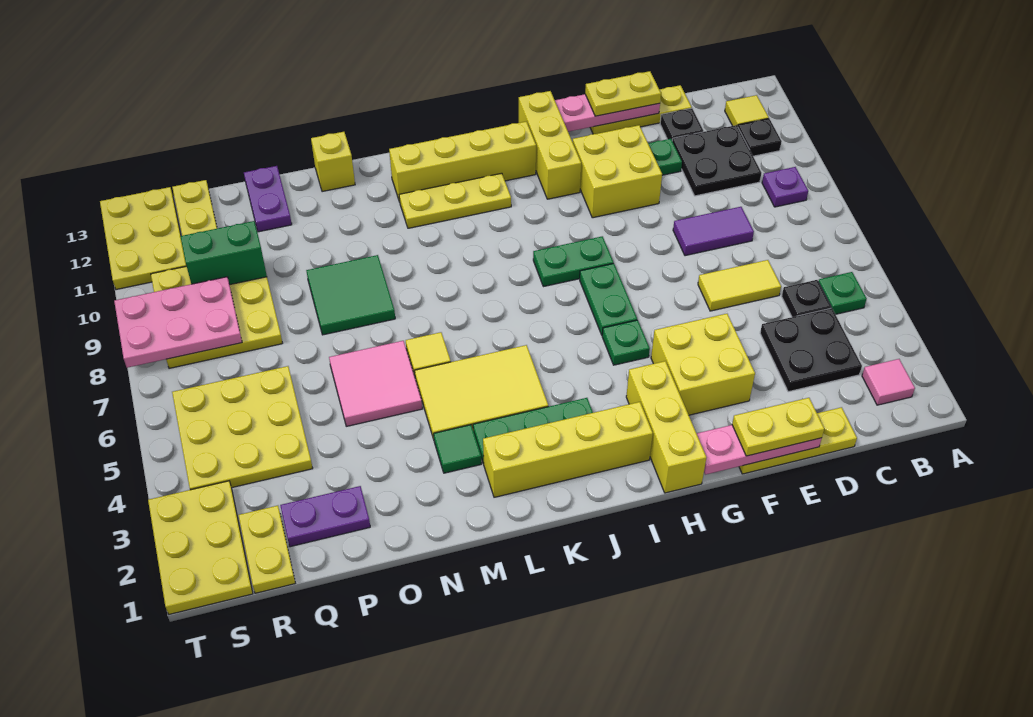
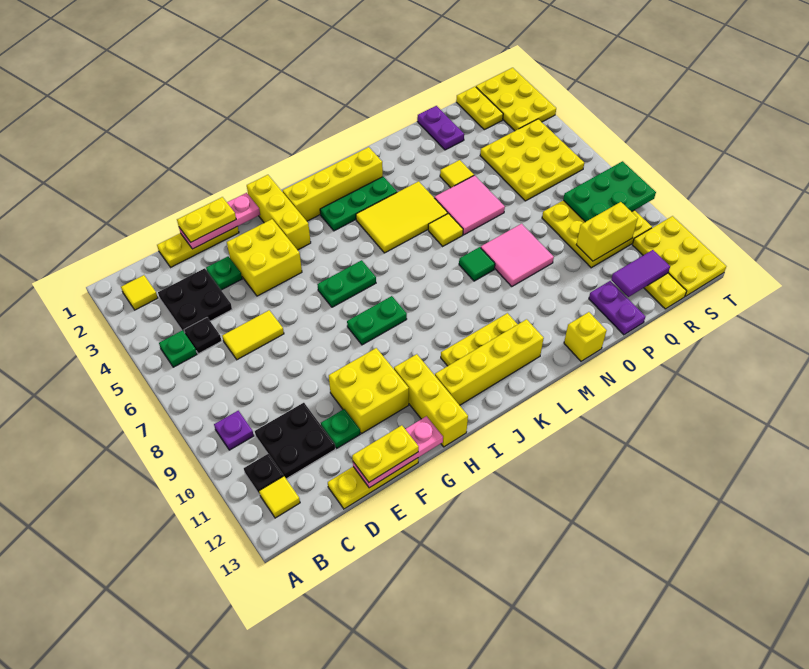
pink 1x1 tile [862,359,915,405] -> yellow 1x1 tile [121,275,158,310]
purple 1x2 tile [673,207,754,256] -> purple 1x2 tile moved to [611,250,670,297]
black 1x1 plate [660,108,703,139] -> none
green 1x1 plate [602,320,650,365] -> green 1x1 plate moved to [206,256,242,290]
green 1x2 plate [580,263,637,335] -> green 1x2 plate turned to [317,260,376,307]
green 1x1 tile [434,425,481,473] -> green 1x1 tile moved to [459,247,495,281]
green 2x2 tile [306,255,395,335] -> pink 2x2 tile [481,224,554,286]
none -> yellow 1x1 tile [440,160,474,188]
purple 1x2 plate [280,486,370,547] -> purple 1x2 plate turned to [417,106,464,150]
green 1x2 brick [180,221,267,285] -> yellow 1x2 brick [576,202,638,261]
pink 2x3 plate [114,277,242,368] -> green 2x3 plate [563,161,656,222]

